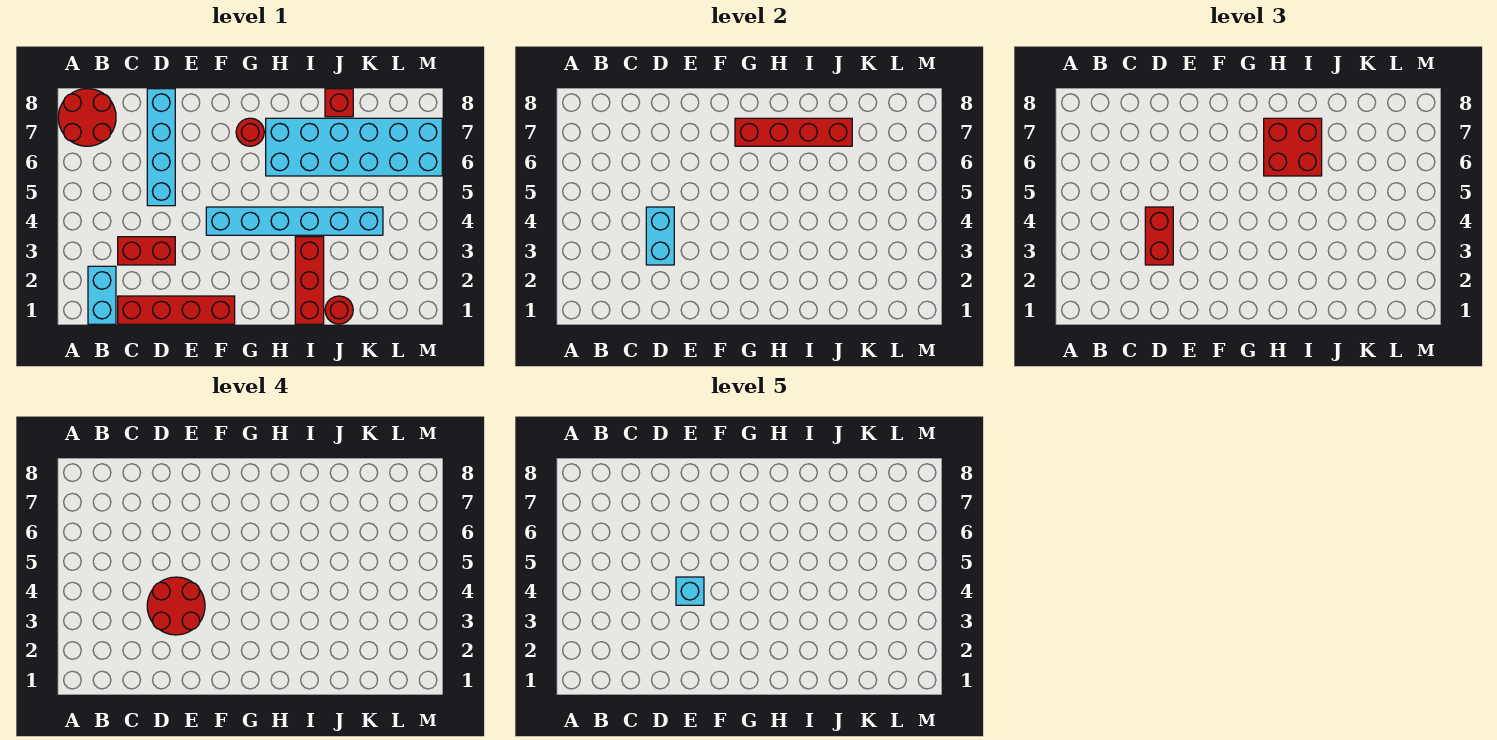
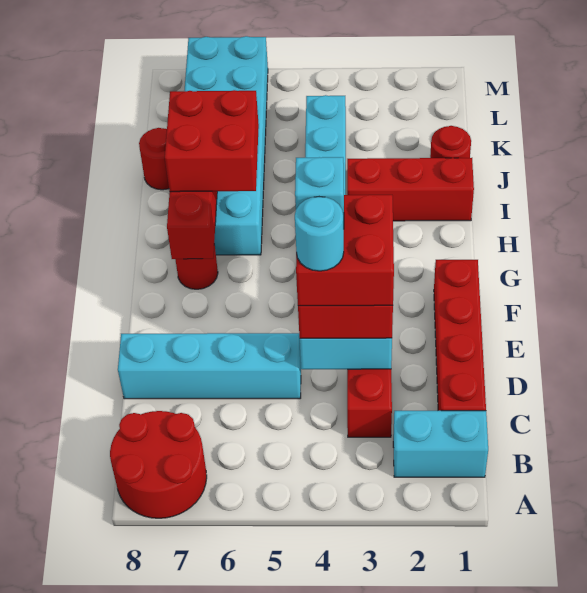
red 2x2 round brick [147,577,205,635] -> red 2x2 brick [296,195,394,306]
none -> cyan 1x1 round brick [295,197,344,271]
red 1x1 brick [325,89,353,117] -> red 1x1 round brick [139,128,169,190]

